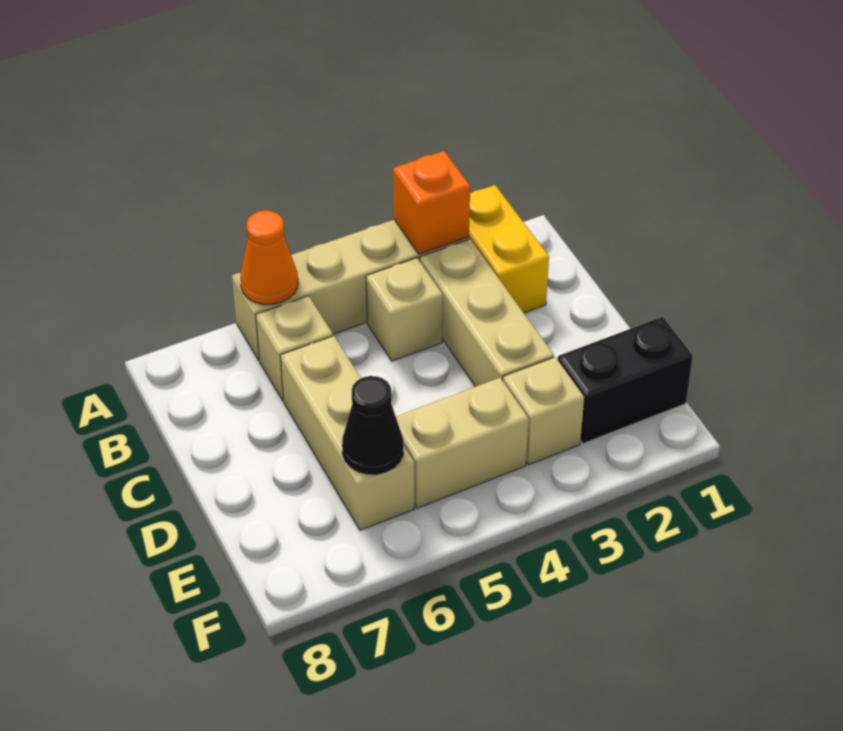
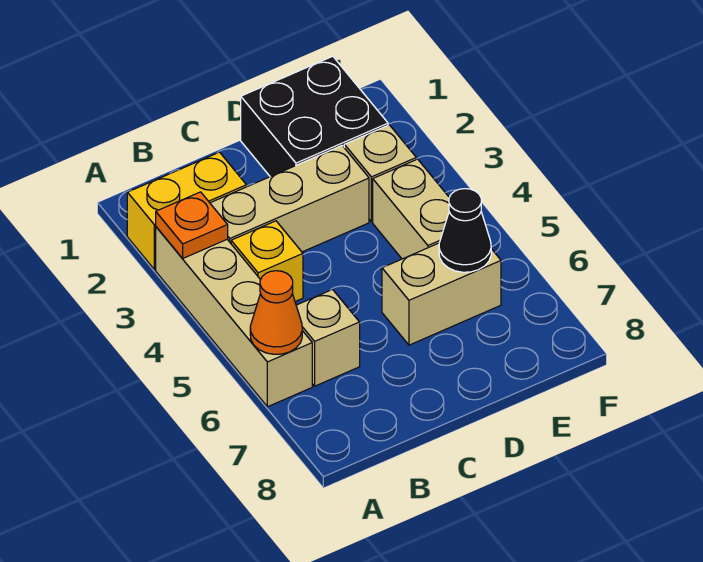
orange 1x1 brick [393,151,470,254] -> orange 1x1 plate [156,192,228,258]
tan 1x1 brick [366,258,443,361] -> yellow 1x1 brick [231,221,303,302]
tan 1x3 brick [280,336,414,530] -> tan 1x2 brick [382,243,501,345]
black 1x2 brick [558,317,693,444] -> black 2x2 brick [241,56,388,177]

